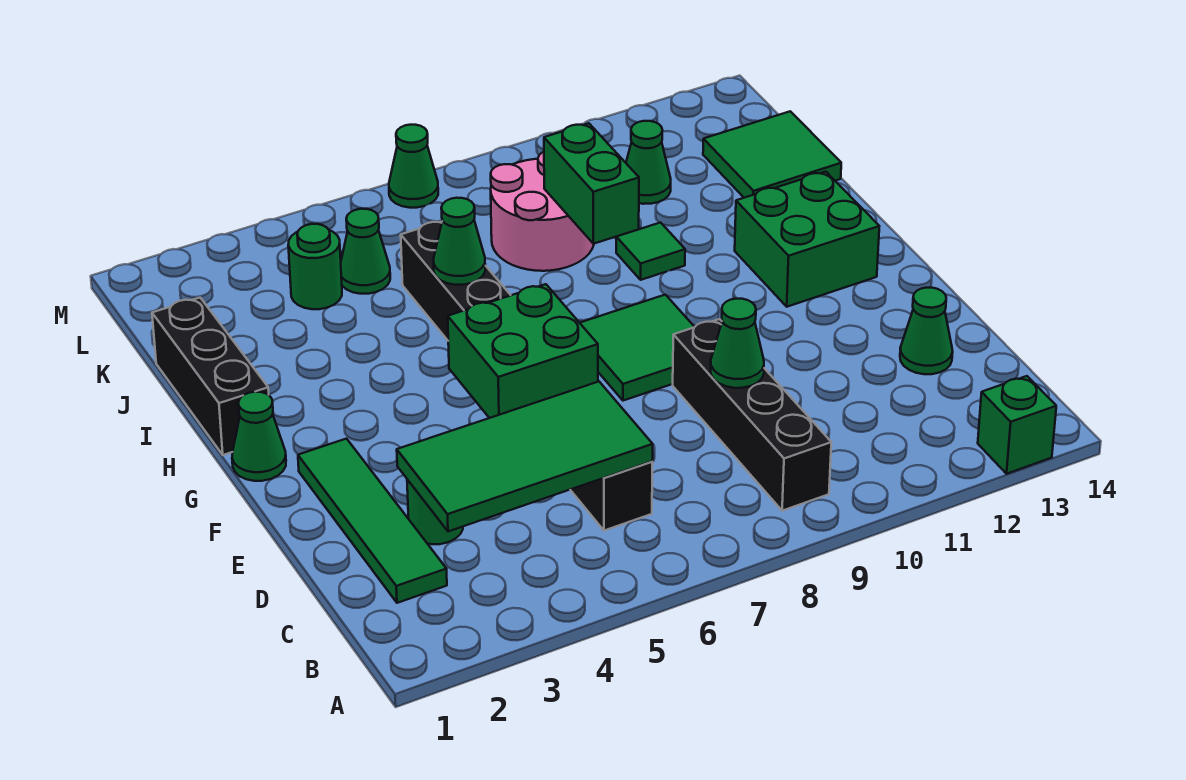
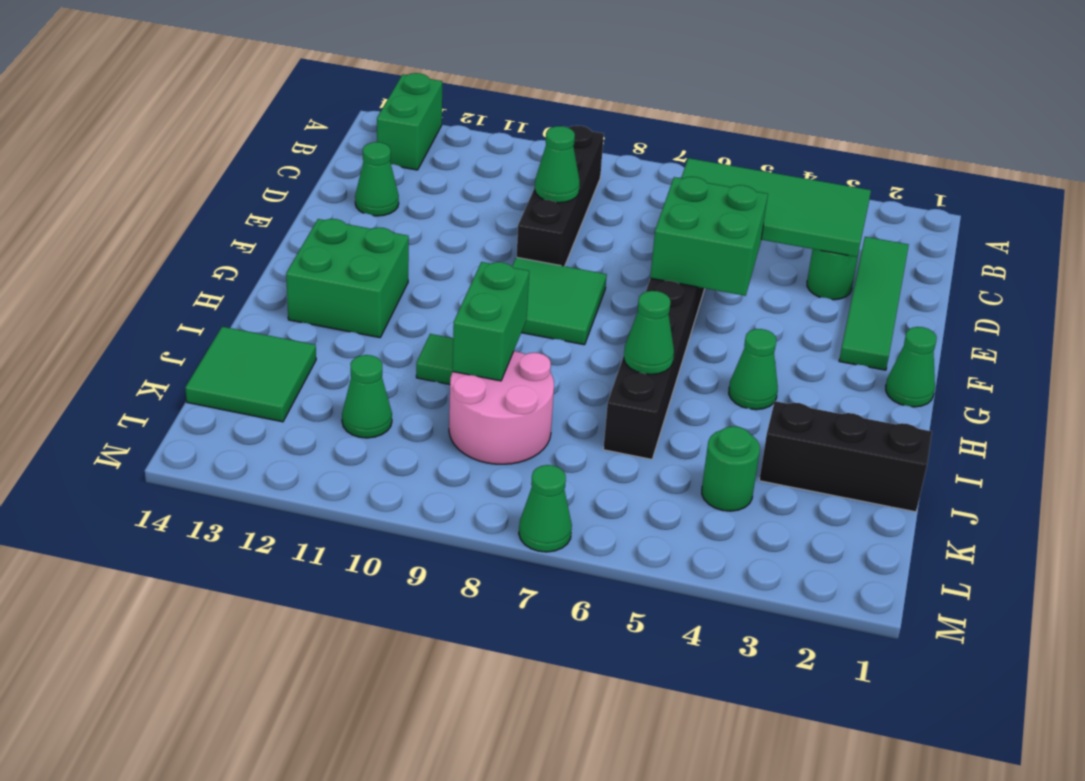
green 1x1 brick [978,376,1056,474] -> green 1x2 brick [377,73,442,170]
black 1x3 brick [152,298,269,455] -> black 1x3 brick turned to [759,401,932,512]
green 1x1 cone [341,209,390,294] -> green 1x1 cone moved to [729,329,778,410]

